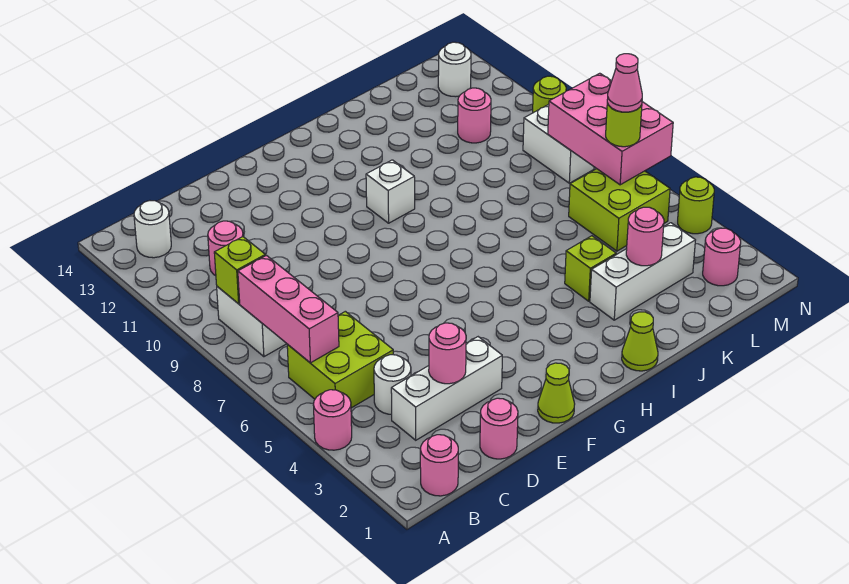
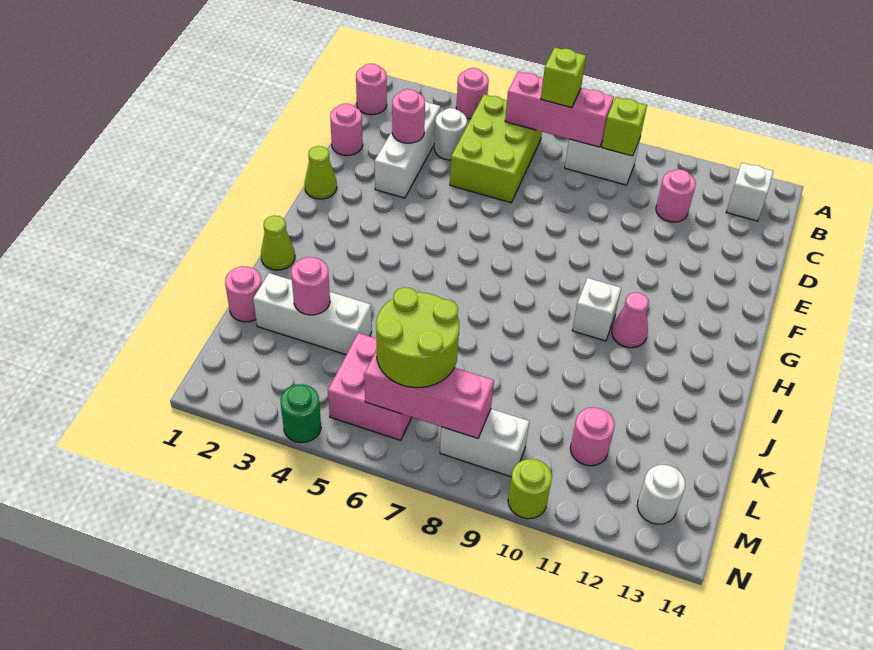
lime 2x2 brick [287,311,393,408] -> lime 2x3 brick [450,94,542,203]
white 1x1 round brick [134,201,171,258] -> white 1x1 brick [726,163,774,221]
white 1x3 brick [590,223,695,320] -> white 1x3 brick turned to [253,273,372,355]
lime 1x1 brick [565,236,616,301] -> lime 1x1 brick moved to [541,47,586,108]
lime 2x2 brick [569,169,670,251] -> pink 2x2 brick [328,333,412,440]
pink 1x1 round brick [703,228,741,286] -> pink 1x1 round brick moved to [225,266,262,322]
pink 2x3 brick [548,73,673,185] -> pink 1x3 brick [364,350,494,439]
lime 1x1 round brick [606,103,642,147] -> lime 2x2 round brick [376,287,459,388]
pink 1x1 cone [607,54,642,112] -> pink 1x1 cone moved to [612,292,648,348]
lime 1x1 round brick [678,177,714,234] -> green 1x1 round brick [280,384,321,443]

